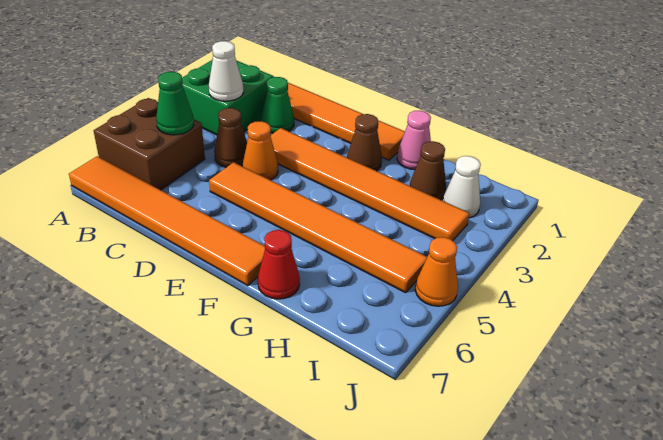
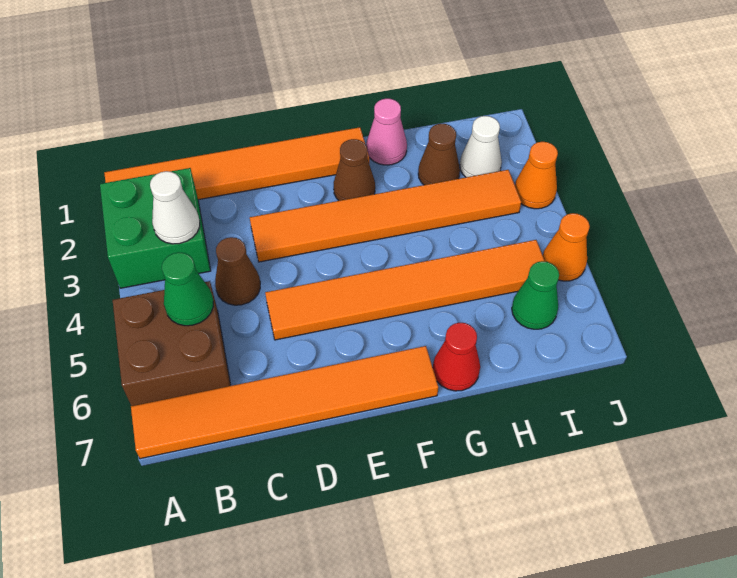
green 1x1 cone [261,77,294,133] -> green 1x1 cone moved to [512,261,559,329]
orange 1x1 cone [243,121,278,180] -> orange 1x1 cone moved to [515,142,558,209]

